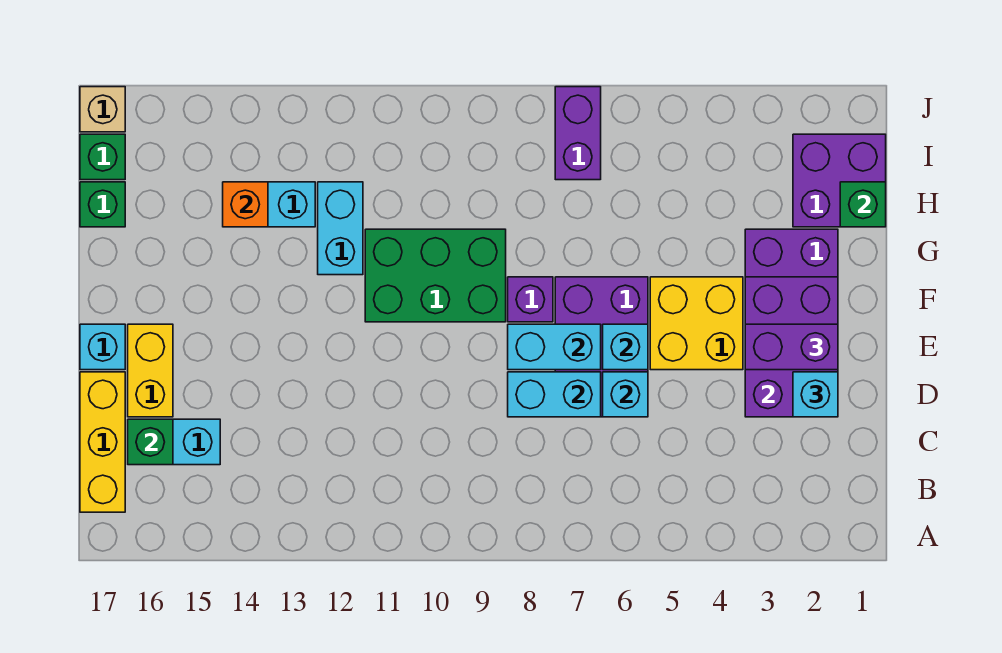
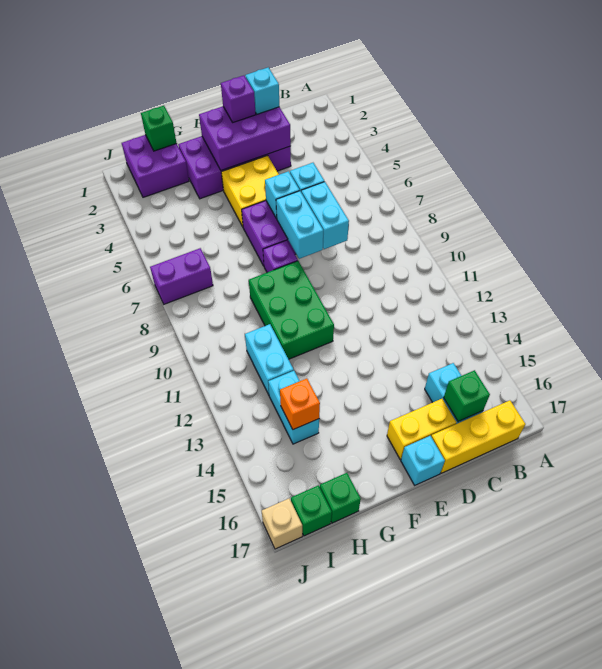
purple 1x2 brick [745,324,838,370] -> purple 1x1 brick [221,76,256,122]
cyan 1x2 brick [318,182,363,275] -> cyan 1x2 brick turned to [245,324,294,395]

